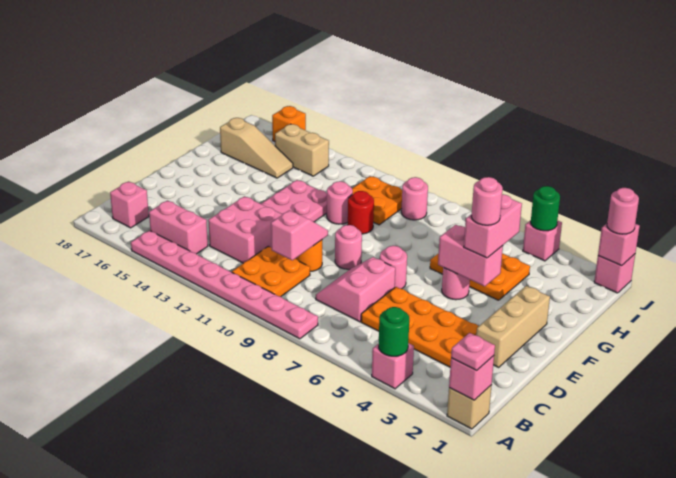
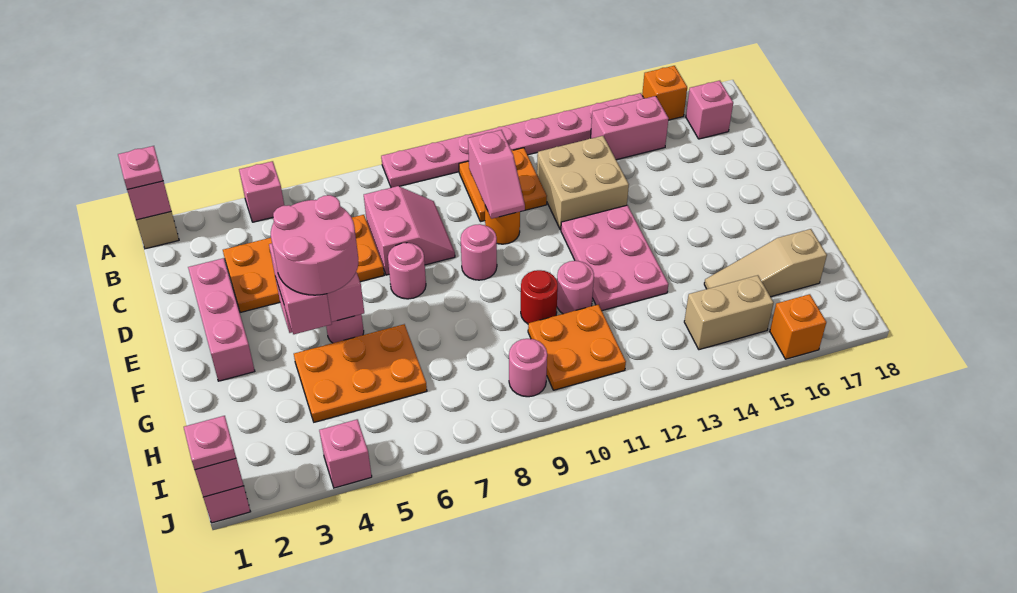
green 1x1 round brick [379,307,409,356] -> none
none -> orange 1x1 brick [642,66,687,120]
pink 2x2 brick [208,196,283,263] -> tan 2x2 brick [537,136,629,230]
tan 1x3 brick [476,286,550,367] -> pink 1x3 brick [188,258,255,381]
pink 1x1 round brick [471,177,503,225] -> pink 2x2 round brick [271,195,358,295]
pink 1x1 round brick [607,188,639,234] -> pink 1x1 plate [184,416,236,470]
green 1x1 round brick [531,186,560,231] -> none

